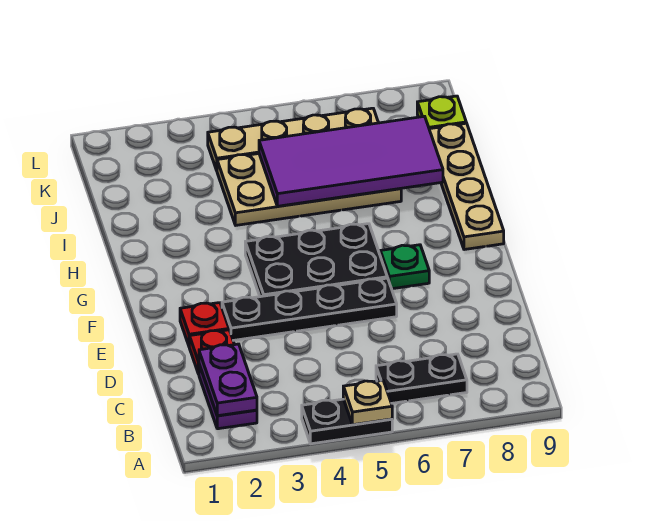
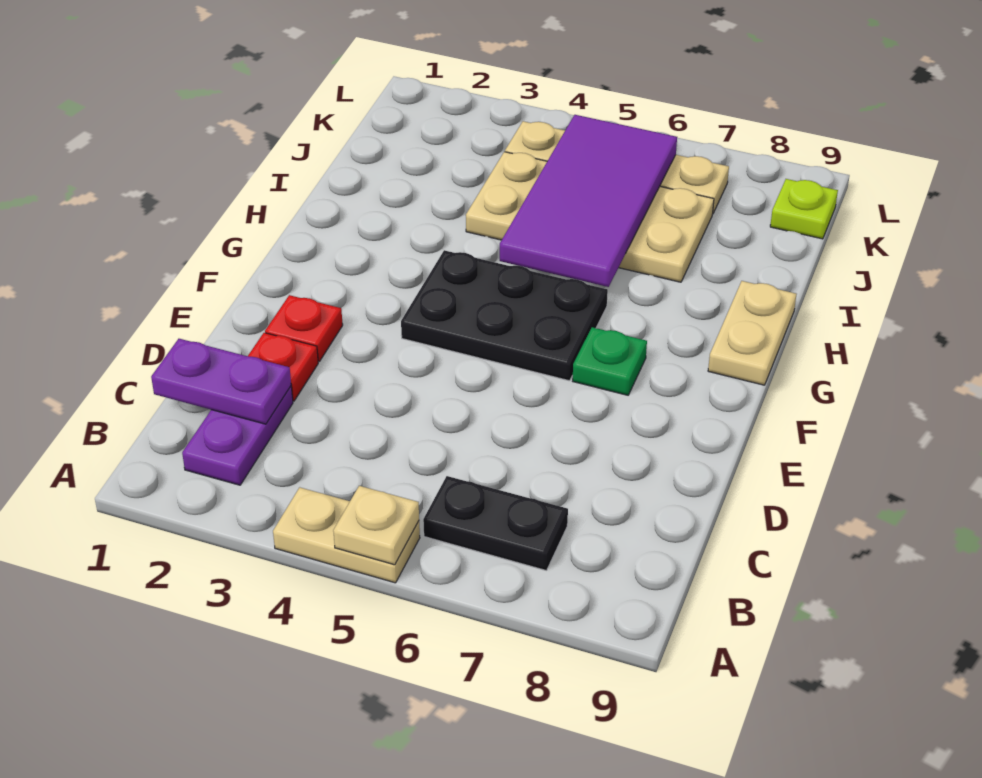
black 1x2 plate [302,399,392,444] -> tan 1x2 plate [273,487,420,583]
purple 1x2 plate [199,344,257,416] -> purple 1x2 plate turned to [151,339,291,424]
black 1x4 plate [222,278,397,340] -> none
tan 1x4 plate [429,123,504,250] -> tan 1x2 plate [708,281,796,385]
purple 2x4 tile [259,116,443,206] -> purple 2x4 tile turned to [500,115,677,287]

